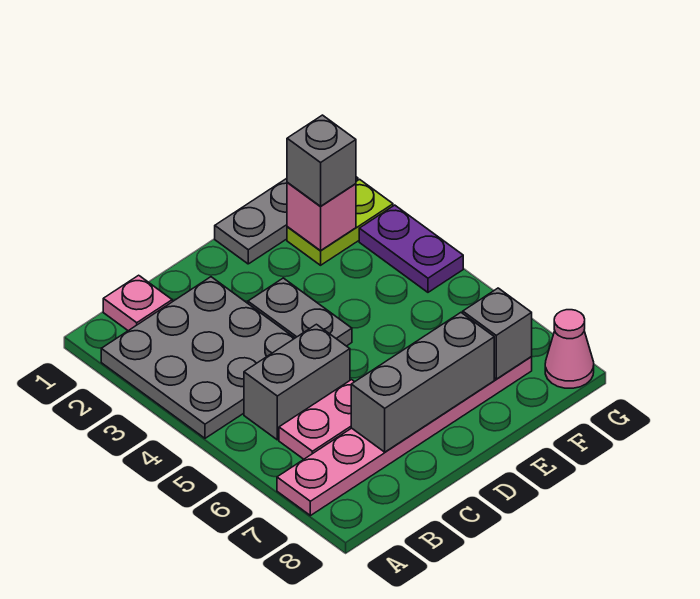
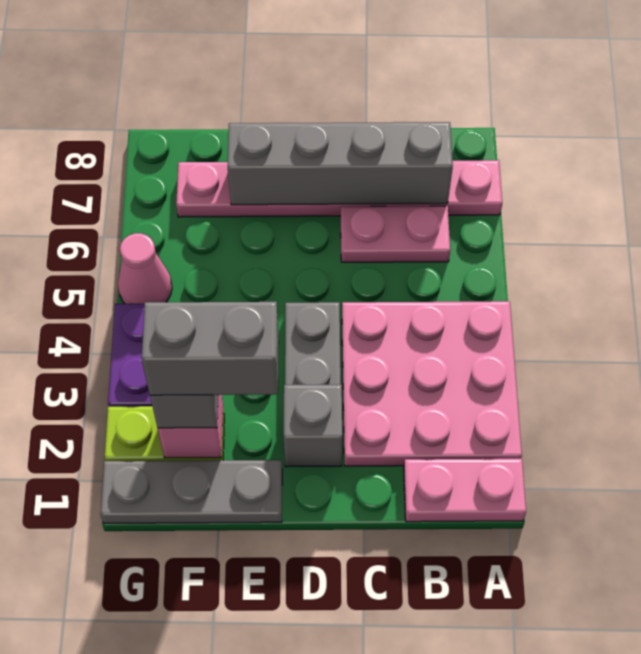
grey 3x3 plate [101,277,295,438] -> pink 3x3 plate [342,301,522,466]
pink 1x1 plate [103,275,172,331] -> pink 1x2 plate [404,459,526,522]
grey 1x2 brick [244,324,350,440] -> grey 1x2 brick moved to [142,302,279,395]
grey 1x3 brick [351,313,494,452] -> grey 1x4 brick [228,122,453,205]
grey 1x1 brick [463,288,532,379] -> grey 1x1 brick moved to [284,385,342,467]
pink 1x1 cone [545,310,594,388] -> pink 1x1 cone moved to [118,233,172,304]

